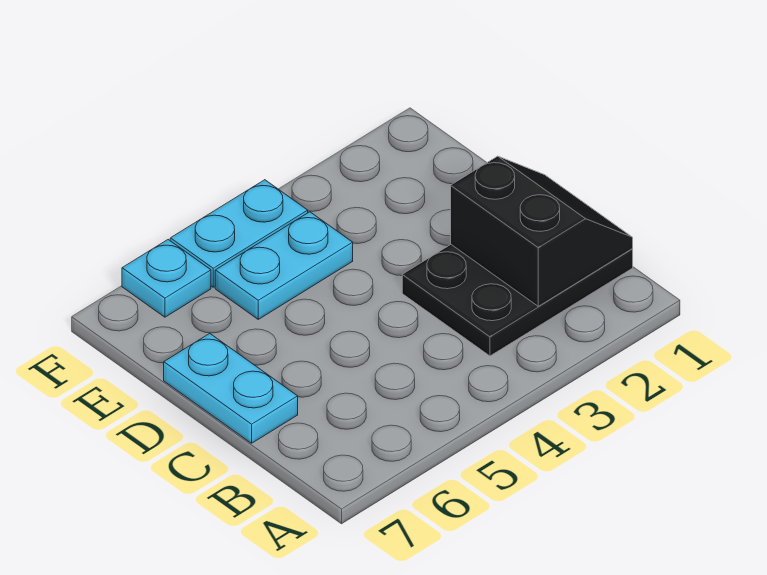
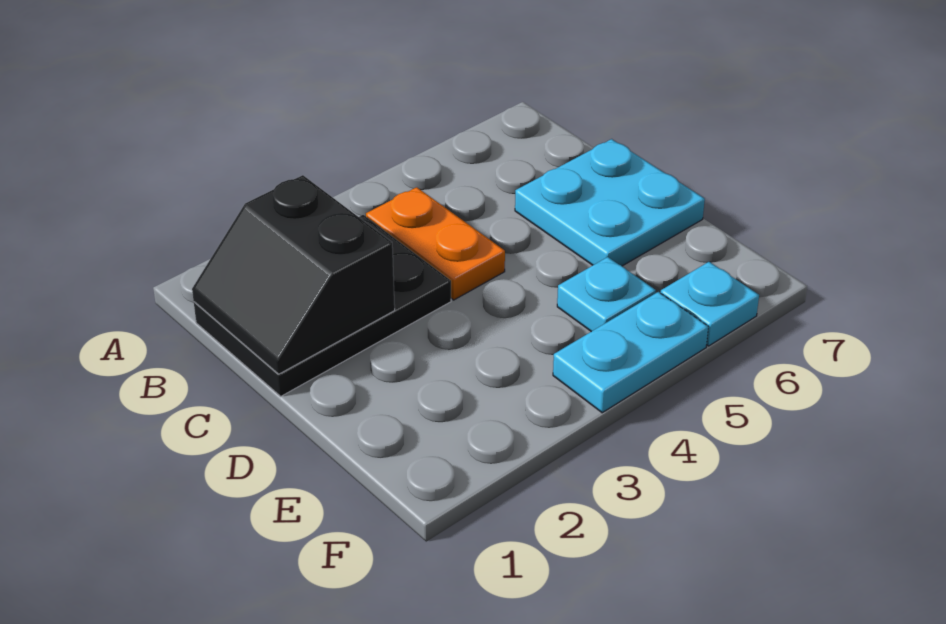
none -> orange 1x2 plate [366,187,505,300]
cyan 1x2 plate [164,333,298,443] -> cyan 2x2 plate [515,139,705,266]
cyan 1x2 plate [215,212,353,319] -> cyan 1x1 plate [557,257,656,332]

